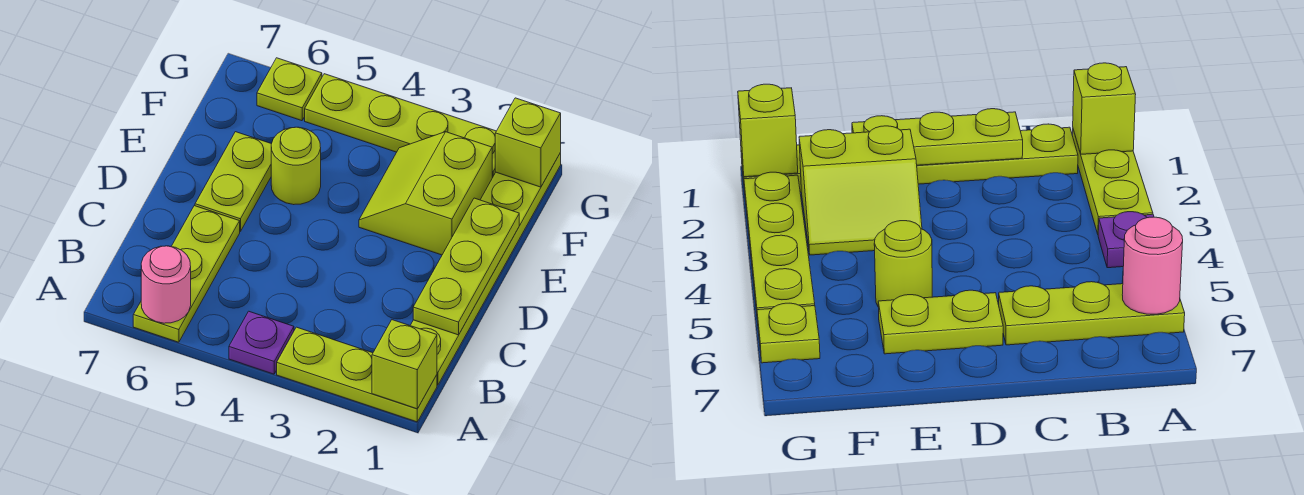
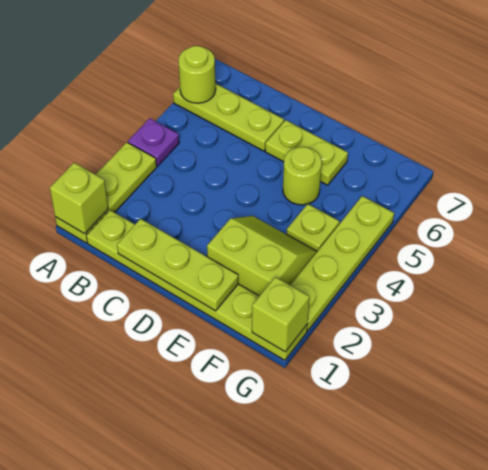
pink 1x1 round brick [141,246,191,323] -> lime 1x1 round brick [179,46,216,103]
lime 1x1 plate [257,58,322,121] -> lime 1x1 plate moved to [287,204,339,251]

